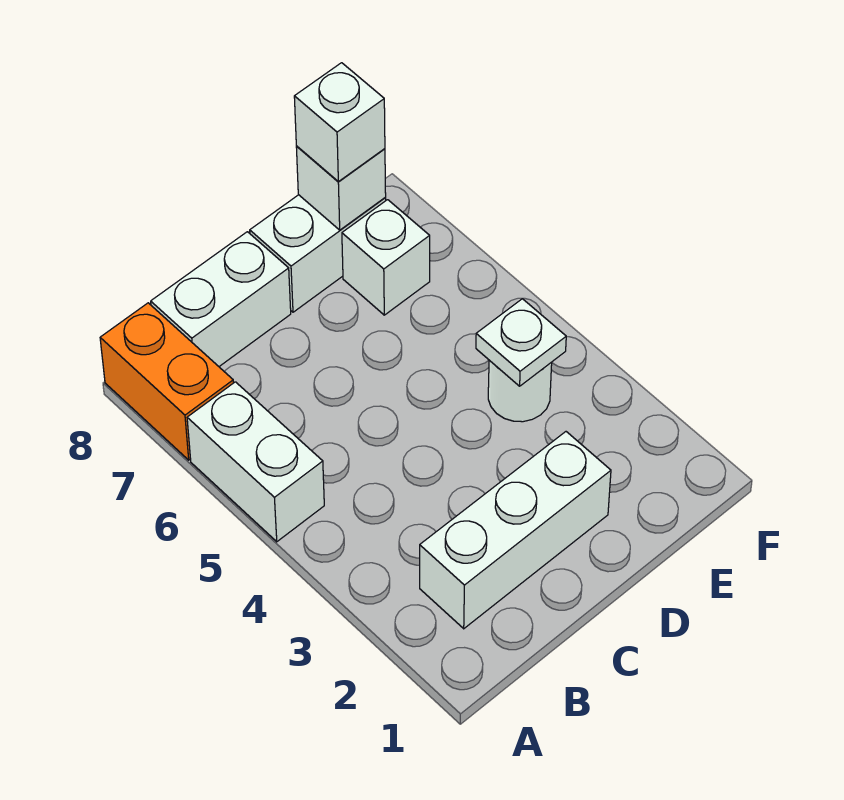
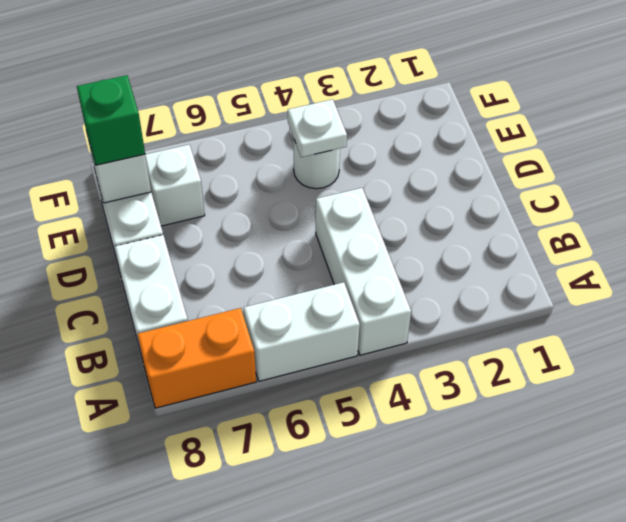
white 1x3 brick [420,432,611,629] -> white 1x3 brick moved to [316,188,411,355]
white 1x1 brick [294,63,385,182] -> green 1x1 brick [77,75,145,165]

